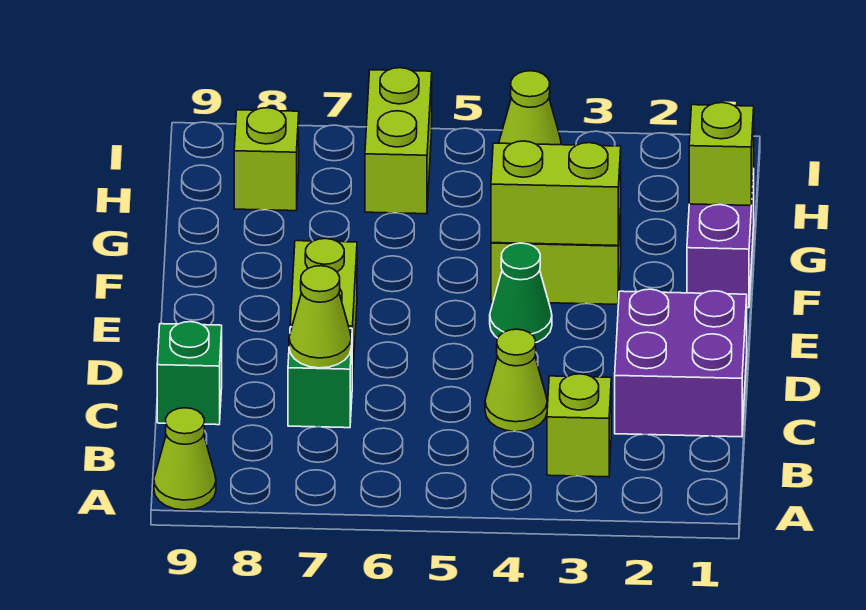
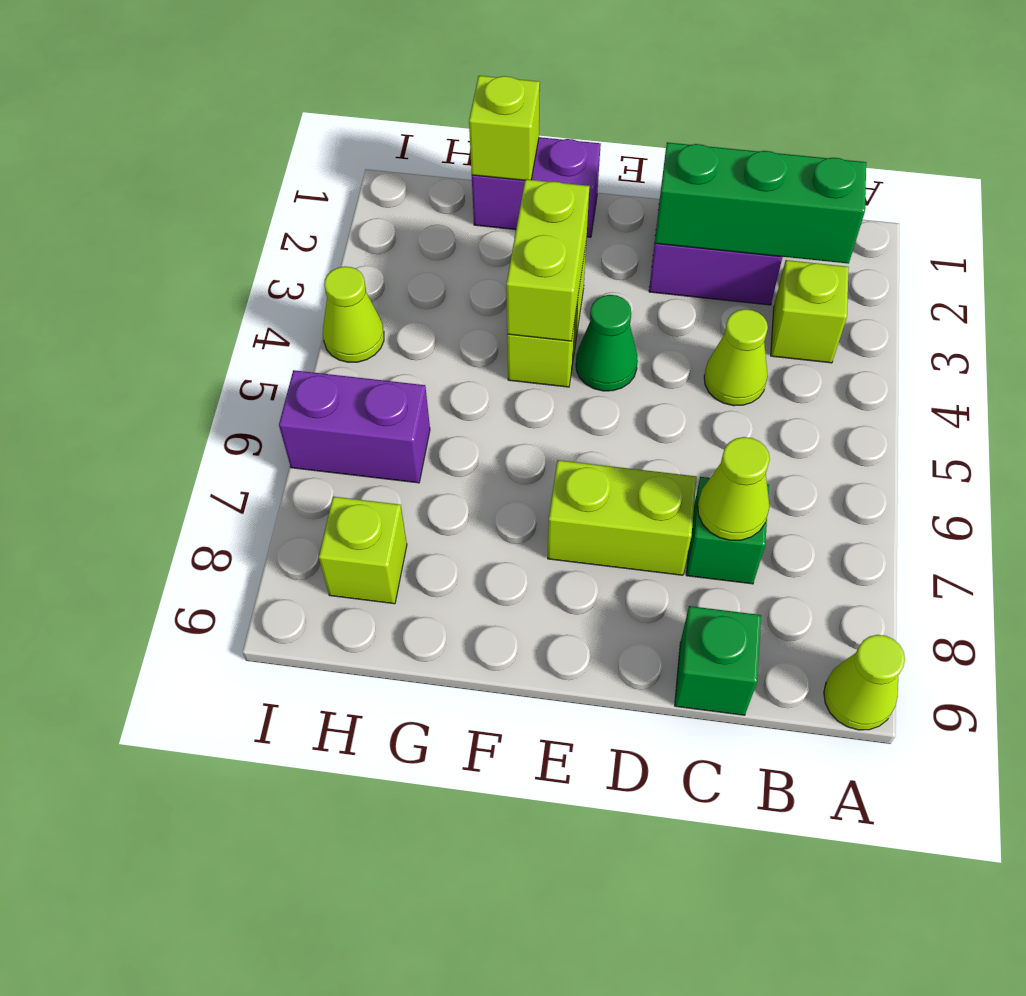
none -> green 1x3 brick [655,142,866,264]
lime 1x2 brick [365,68,432,214] -> purple 1x2 brick [279,370,430,483]

